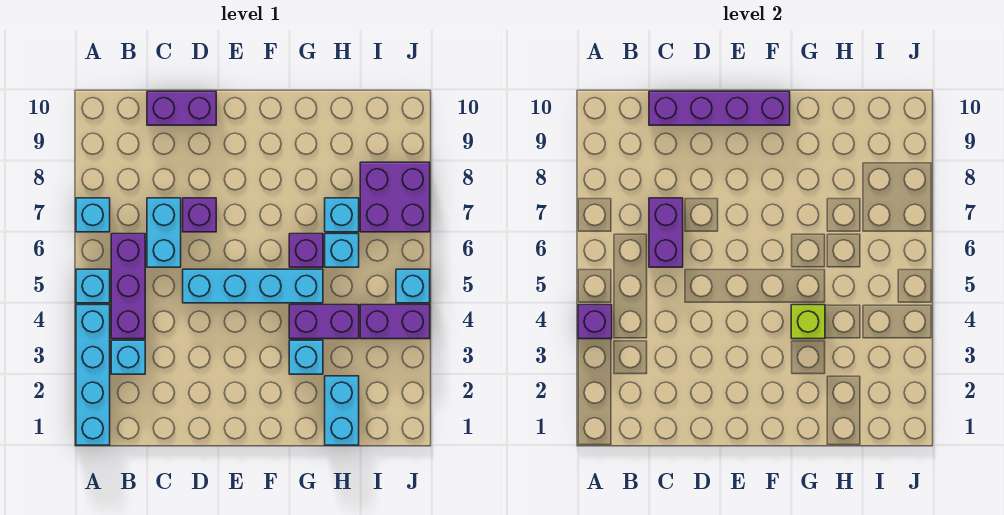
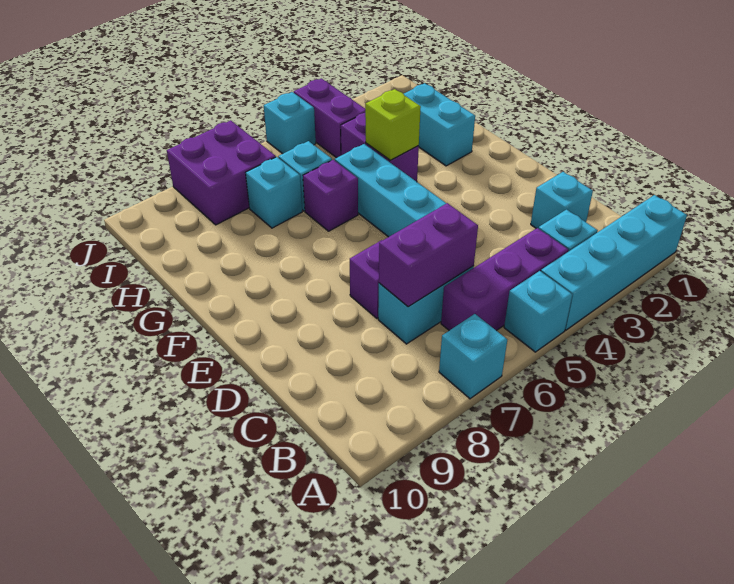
purple 1x1 brick [578,305,612,339] -> none
purple 1x2 brick [147,91,216,125] -> none
purple 1x4 brick [649,91,790,125] -> none
cyan 1x1 brick [289,340,323,374] -> cyan 1x1 brick moved to [531,172,593,228]
cyan 1x2 brick [325,376,359,445] -> cyan 1x2 brick turned to [404,83,475,166]

